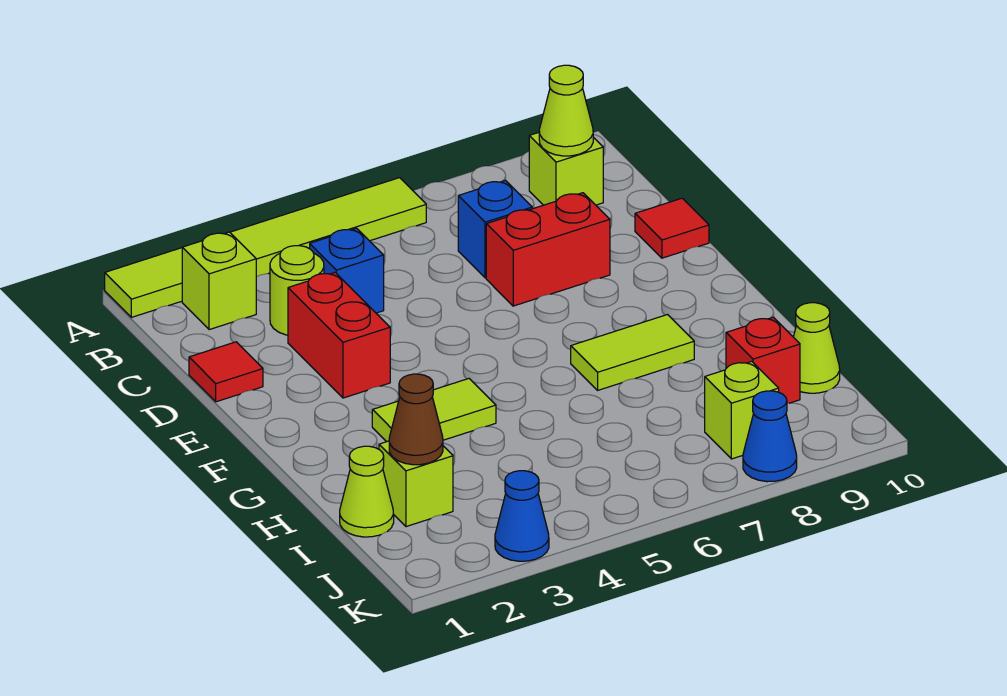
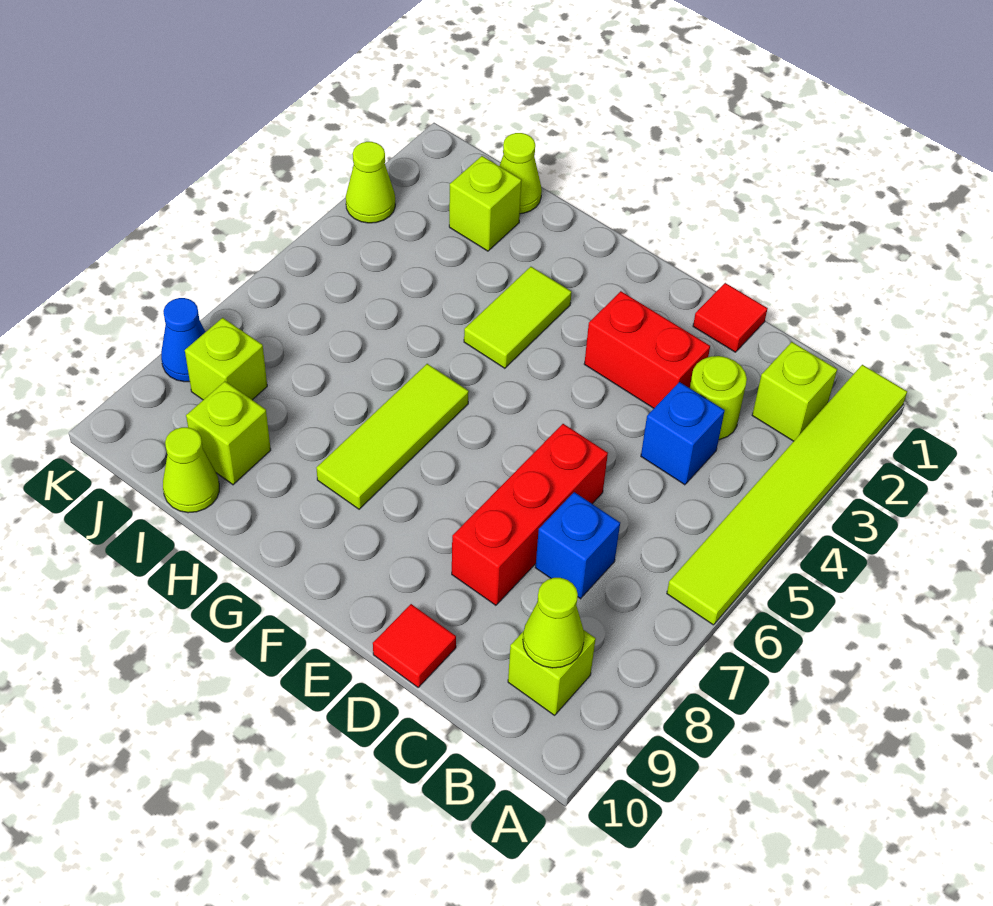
red 1x2 brick [486,193,610,306] -> red 1x3 brick [452,424,608,605]
lime 1x2 tile [571,315,694,390] -> lime 1x3 tile [317,364,469,509]
brown 1x1 cone [389,374,443,465] -> none
red 1x1 brick [726,317,800,403] -> lime 1x1 brick [186,381,271,485]
blue 1x1 cone [495,471,549,561] -> lime 1x1 cone [346,142,395,223]

